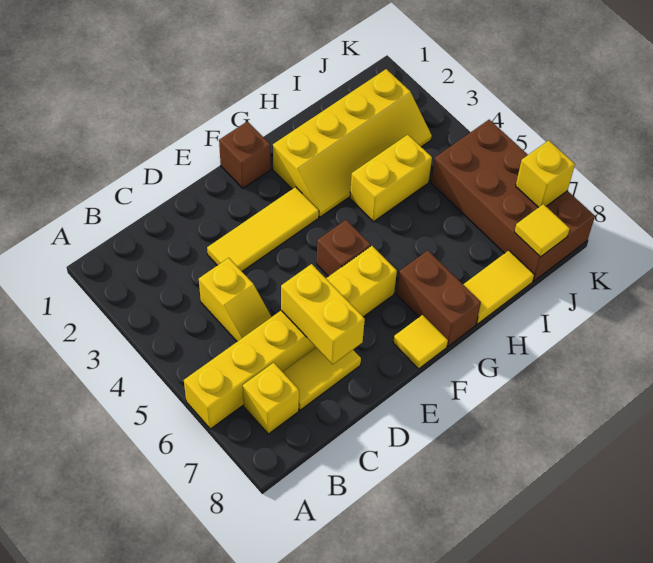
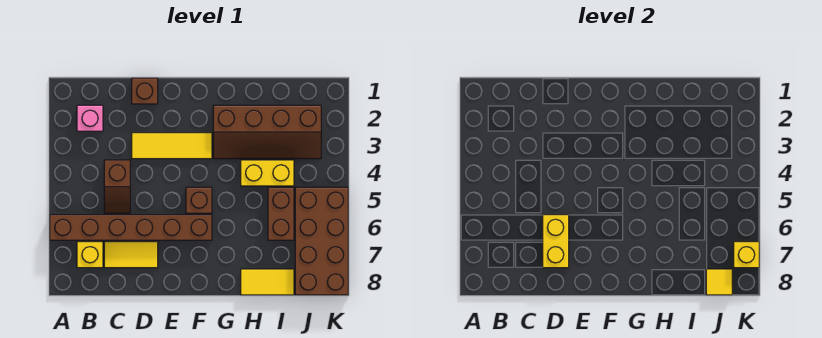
yellow 1x6 brick [184,246,397,429] -> brown 1x6 brick [50,215,212,240]
none -> pink 1x1 brick [77,105,103,131]
yellow 1x2 slope [199,258,271,341] -> brown 1x2 slope [104,160,130,213]
brown 1x1 brick [219,121,271,188] -> brown 1x1 brick moved to [132,78,158,104]
yellow 1x1 tile [393,315,448,369] -> none
yellow 2x4 slope [273,69,432,217] -> brown 2x4 slope [213,105,321,159]
brown 1x2 brick [397,251,481,346] -> brown 1x2 brick moved to [268,187,294,240]

